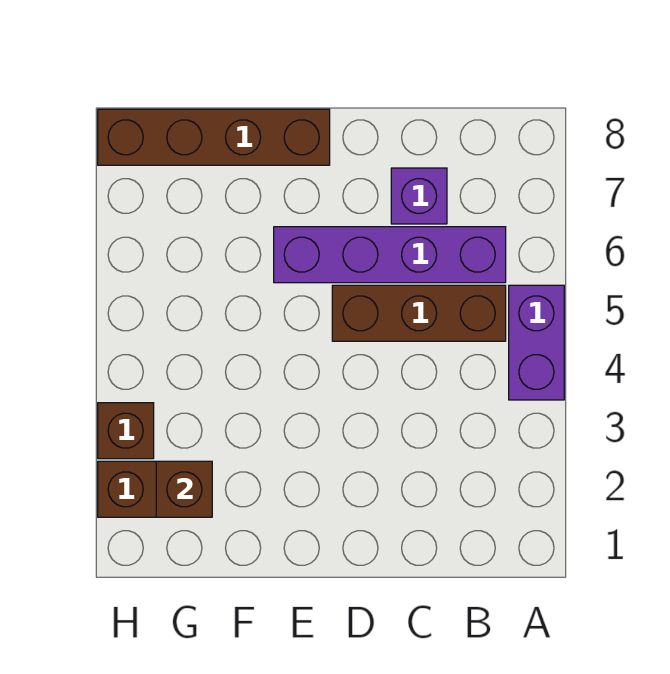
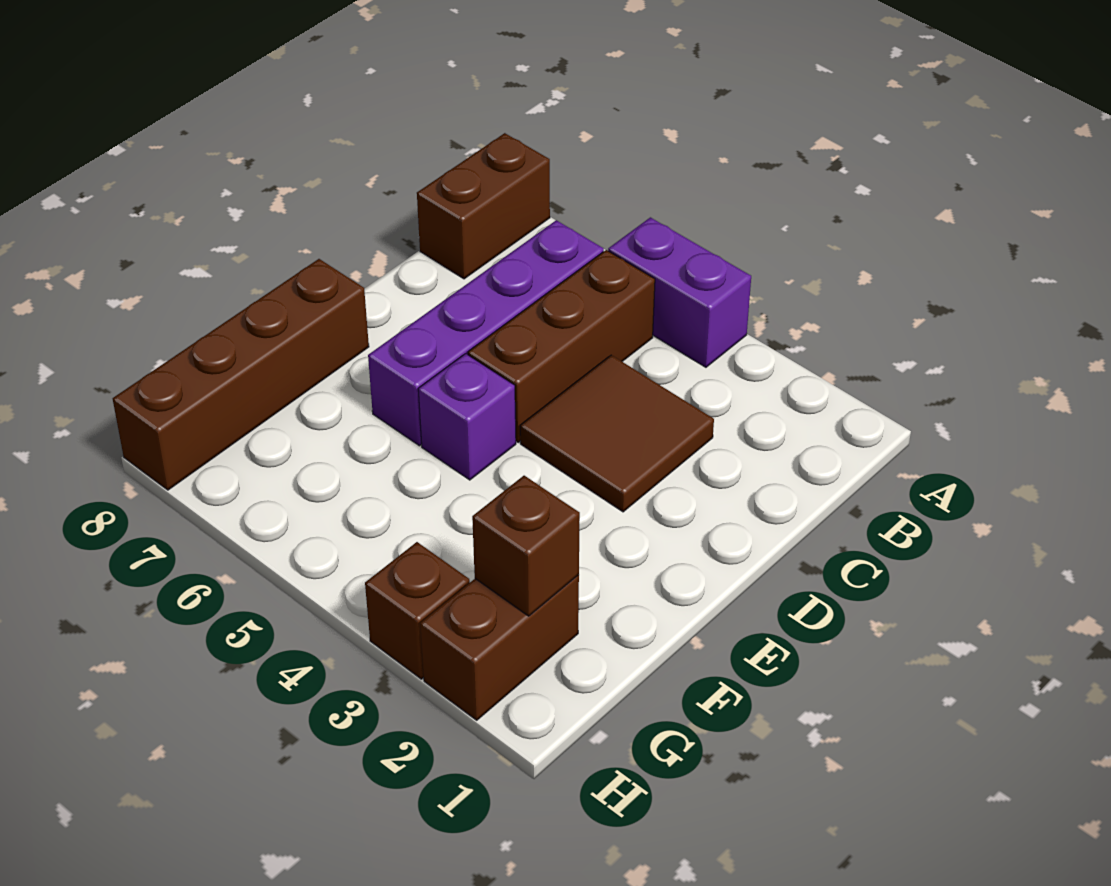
none -> brown 1x2 brick [417,133,550,279]
none -> brown 2x2 tile [520,355,714,512]
purple 1x1 brick [391,168,447,224] -> purple 1x1 brick moved to [418,354,516,480]

